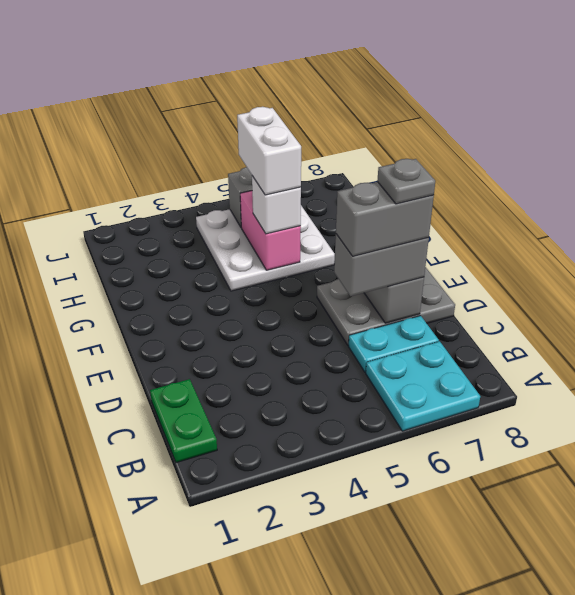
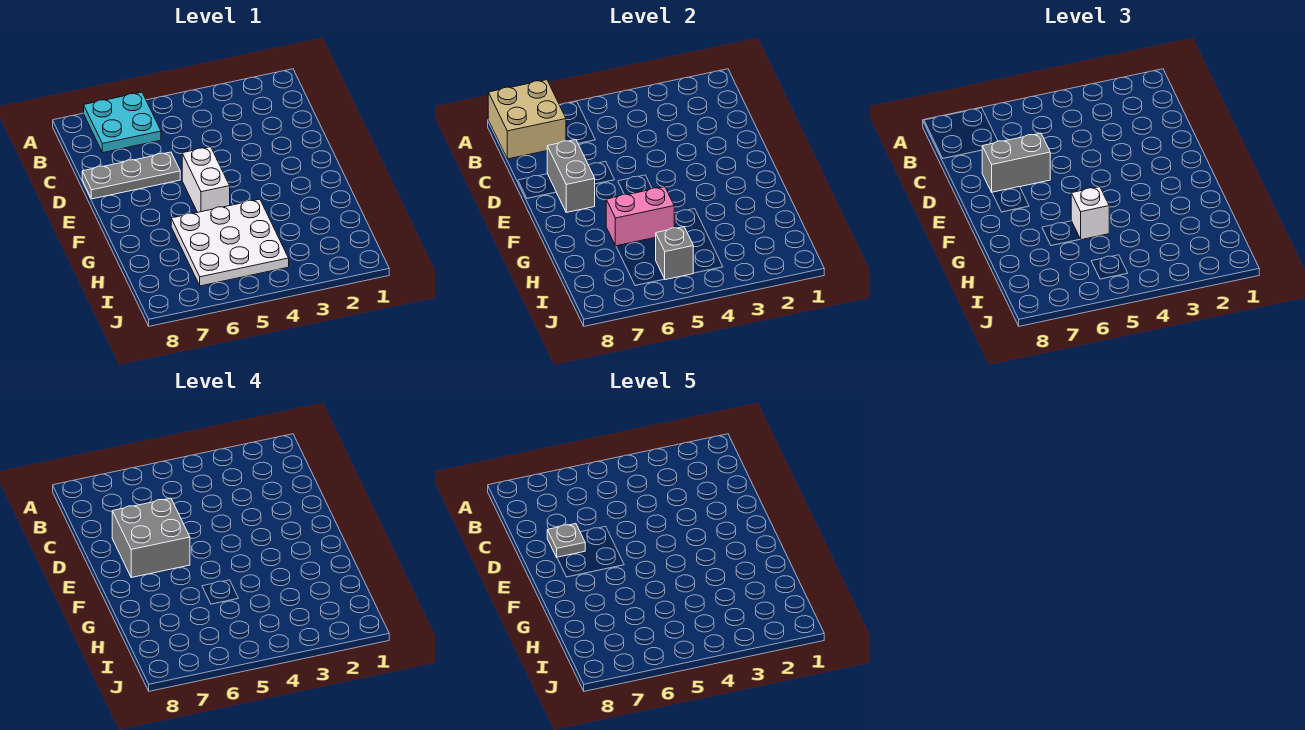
none -> tan 2x2 brick [488,80,566,159]
green 1x2 plate [150,379,217,463] -> none
cyan 1x2 plate [348,316,439,372] -> none
grey 2x3 plate [317,267,455,345] -> grey 1x3 plate [82,152,180,199]
grey 1x2 brick [336,182,434,256] -> grey 2x2 brick [112,498,190,577]
pink 1x2 brick [240,191,301,270] -> pink 1x2 brick turned to [606,187,674,246]
white 1x2 brick [237,107,301,195] -> white 1x2 brick moved to [182,147,230,212]

